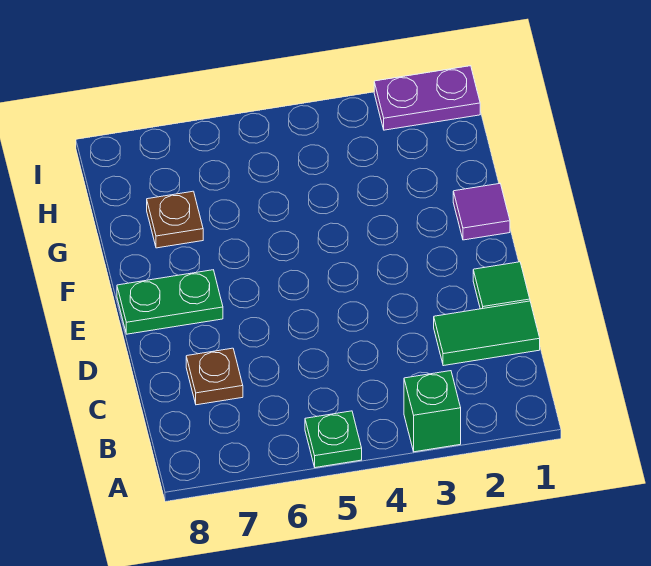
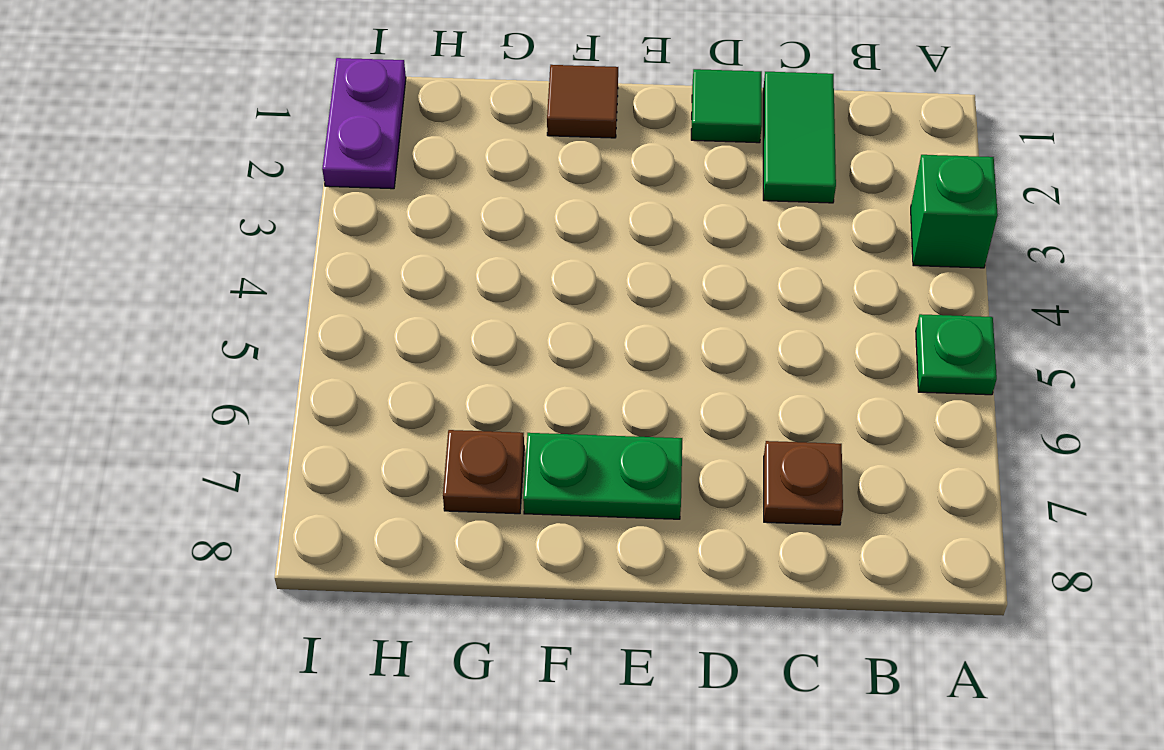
green 1x2 plate [117,270,223,334] -> green 1x2 plate turned to [523,433,682,519]
purple 1x1 tile [453,184,510,240] -> brown 1x1 tile [547,65,618,138]

